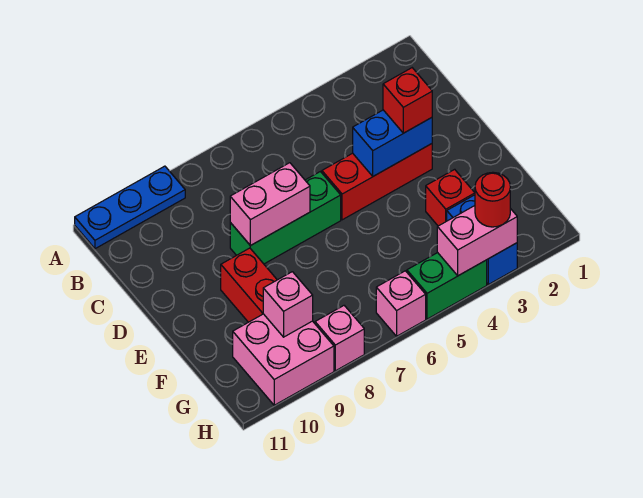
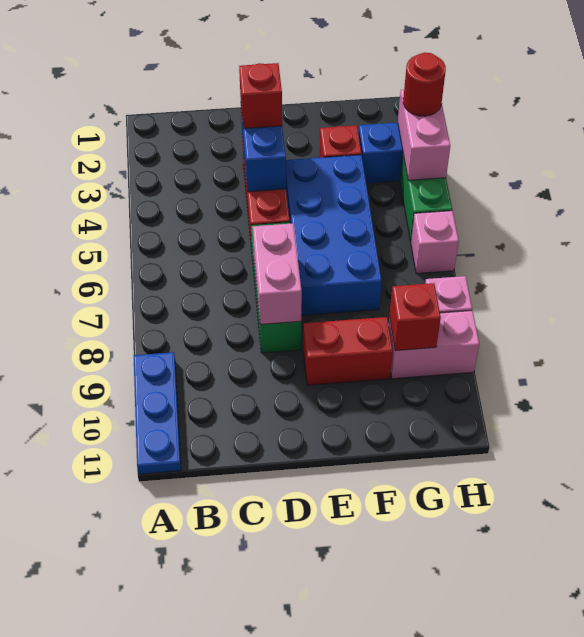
none -> blue 2x4 brick [286,155,382,315]
pink 2x2 brick [233,314,334,405] -> pink 1x2 brick [389,311,479,379]
pink 1x1 brick [263,272,313,337] -> red 1x1 brick [389,283,441,351]

